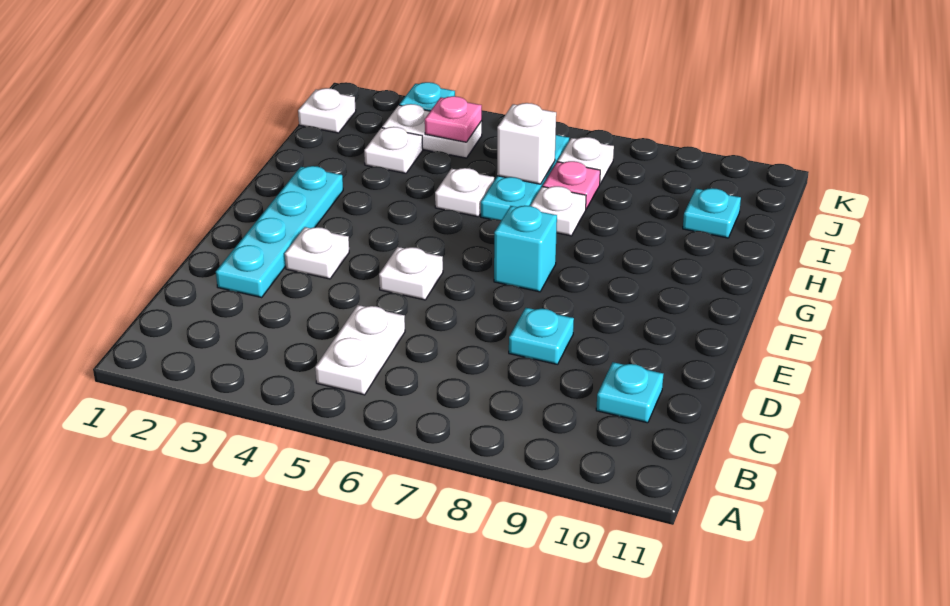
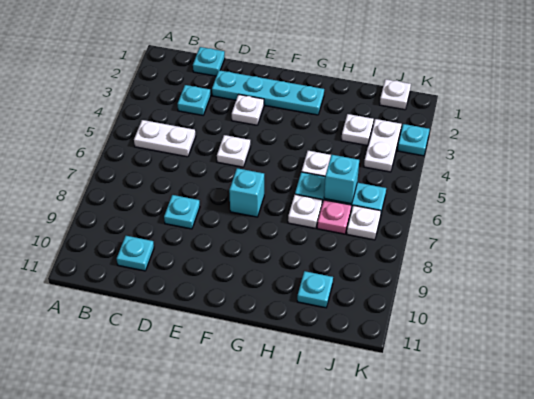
none -> cyan 1x1 plate [193,47,225,76]
none -> cyan 1x1 plate [178,85,211,115]
white 1x1 brick [497,103,556,184] -> cyan 1x1 brick [324,155,359,204]
pink 1x1 plate [425,96,482,142] -> none

